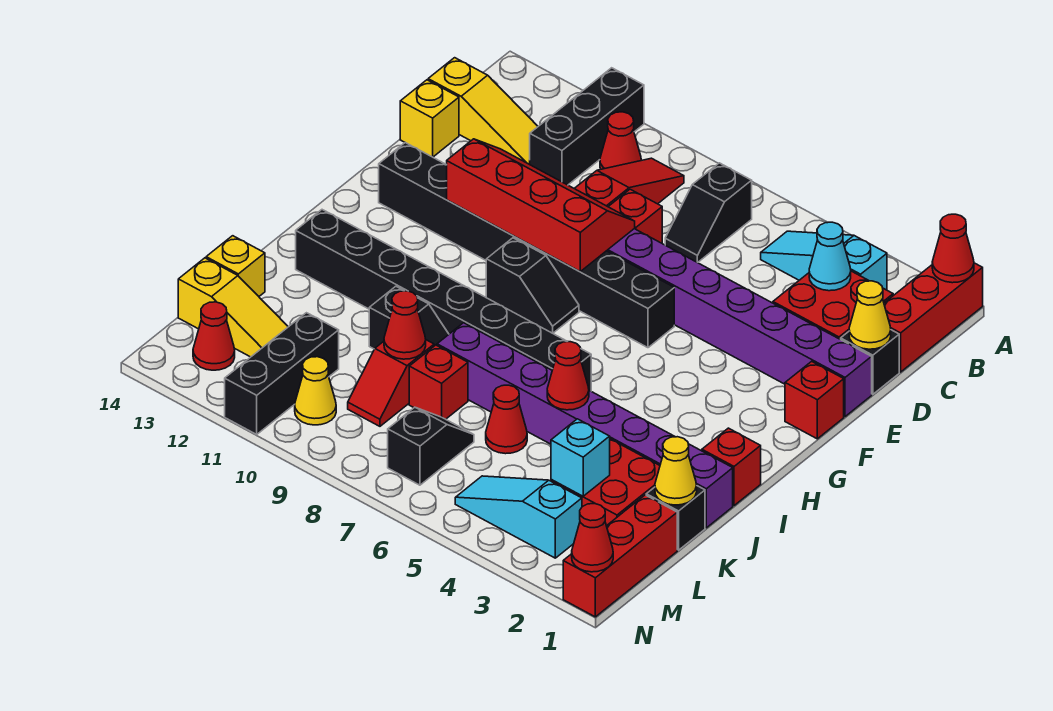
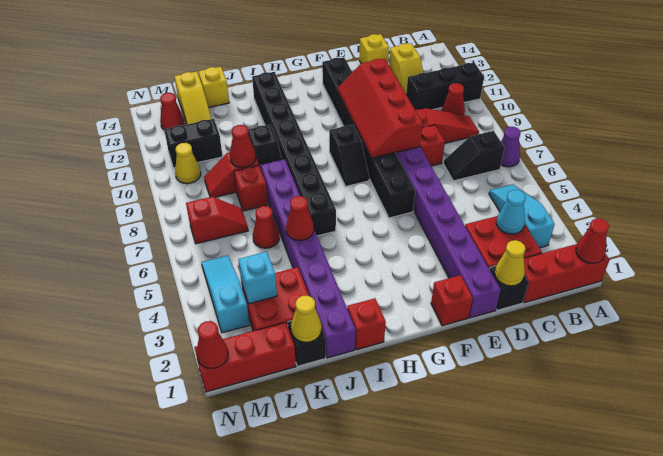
none -> purple 1x1 cone [501,127,520,167]
yellow 1x3 slope [428,58,538,164] -> yellow 1x2 slope [389,43,423,93]
red 2x4 slope [447,139,635,271] -> red 2x4 slope turned to [338,58,423,158]
black 1x2 slope [388,407,474,485] -> red 1x2 slope [186,197,248,244]
black 1x3 brick [225,313,339,434] -> black 1x2 brick [164,119,223,168]

